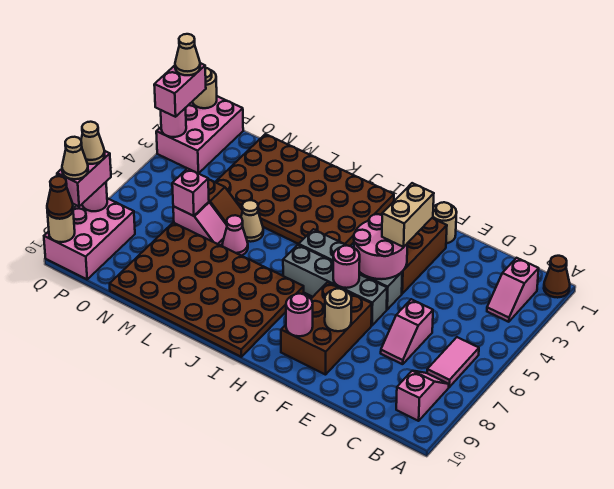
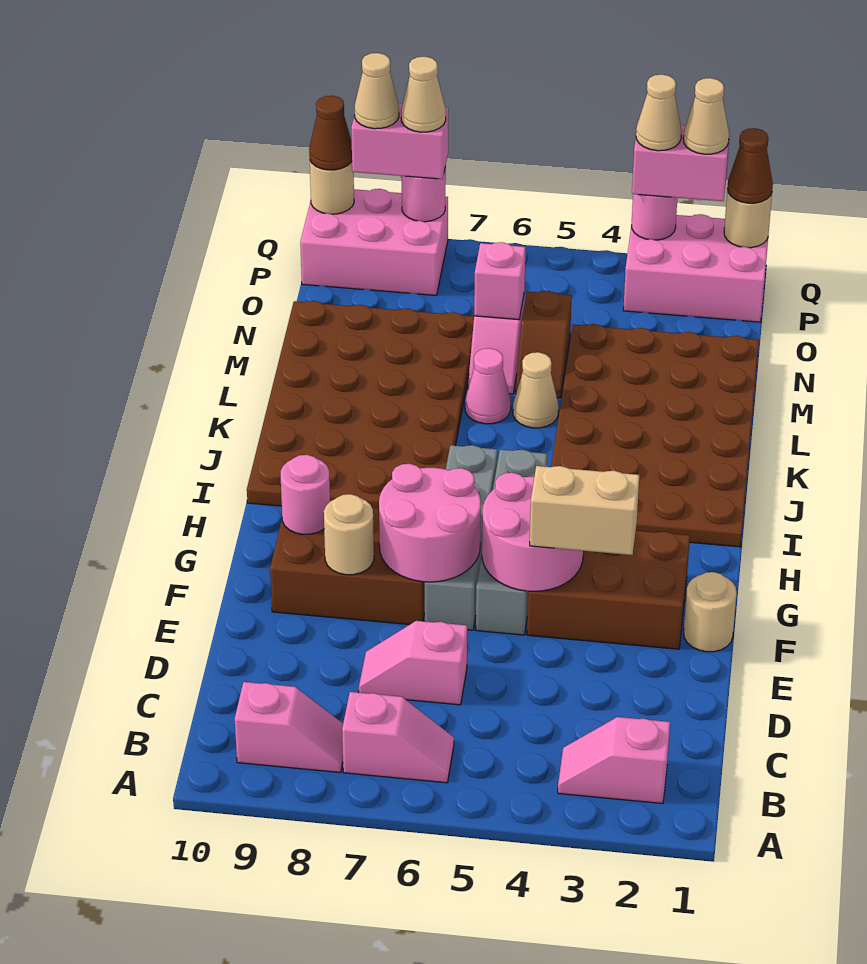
brown 1x1 cone [544,256,570,298] -> brown 1x1 cone moved to [727,128,773,203]
pink 1x2 tile [427,337,479,387] -> pink 1x2 slope [342,692,454,783]
pink 1x1 round brick [333,246,360,288] -> pink 2x2 round brick [379,464,481,582]
none -> tan 1x1 cone [636,74,682,151]

